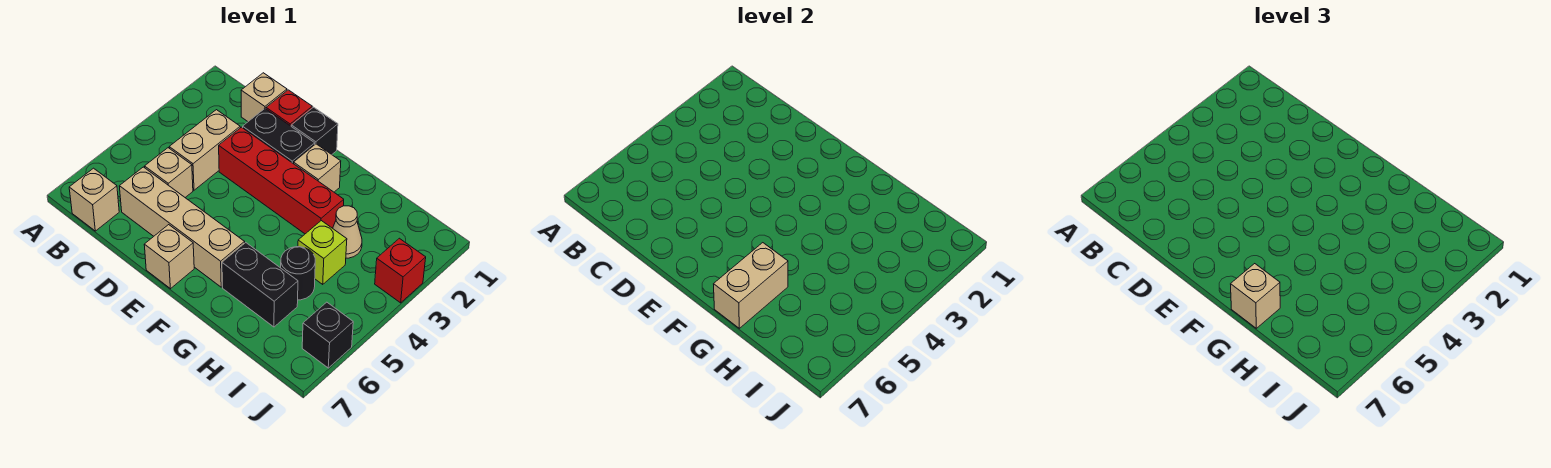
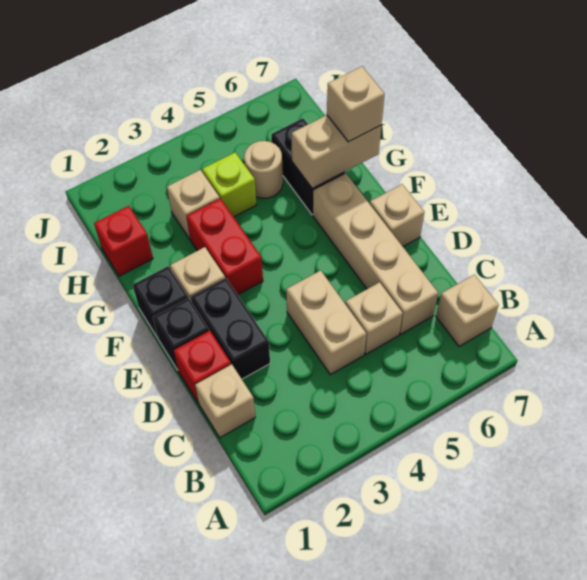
tan 1x2 brick [169,110,240,190] -> tan 1x2 brick turned to [286,270,366,375]
red 1x4 brick [219,127,344,234] -> red 1x2 brick [187,199,263,295]
tan 1x1 cone [333,206,362,258] -> tan 1x1 brick [167,170,220,239]
black 1x1 round brick [281,247,315,300] -> tan 1x1 round brick [244,141,283,198]
red 1x1 brick [375,238,426,303] -> red 1x1 brick moved to [94,206,153,276]
black 1x1 brick [302,302,353,368] -> black 1x1 brick moved to [133,266,188,338]

